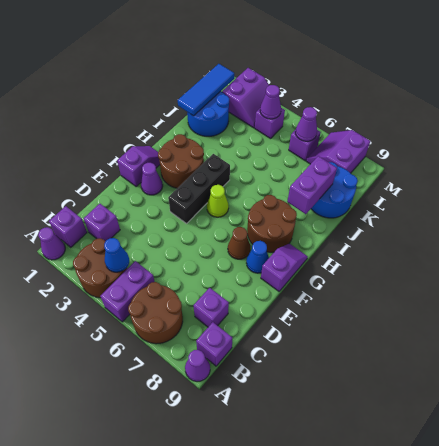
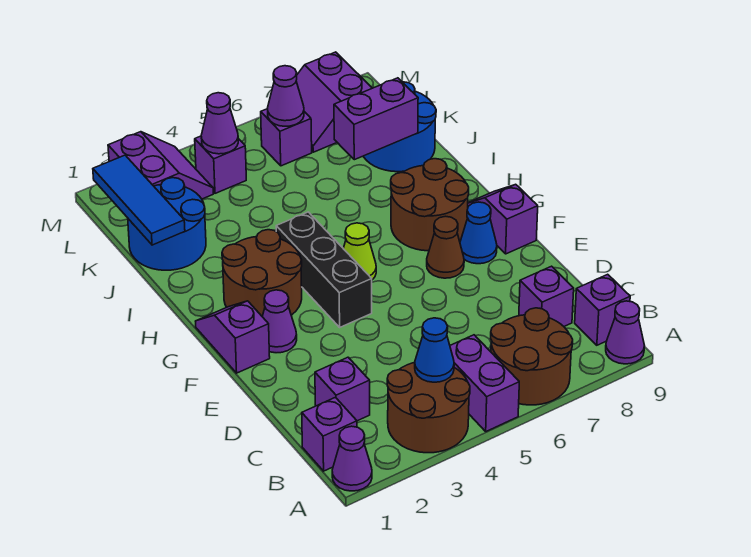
purple 1x2 brick [287,156,337,214] -> purple 1x2 brick turned to [334,78,418,160]

